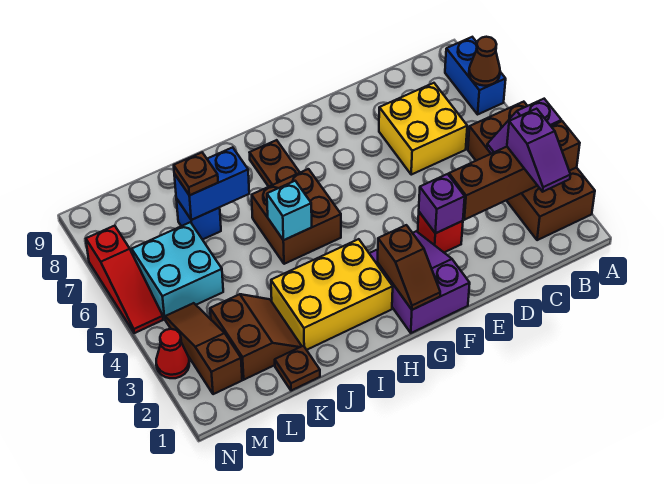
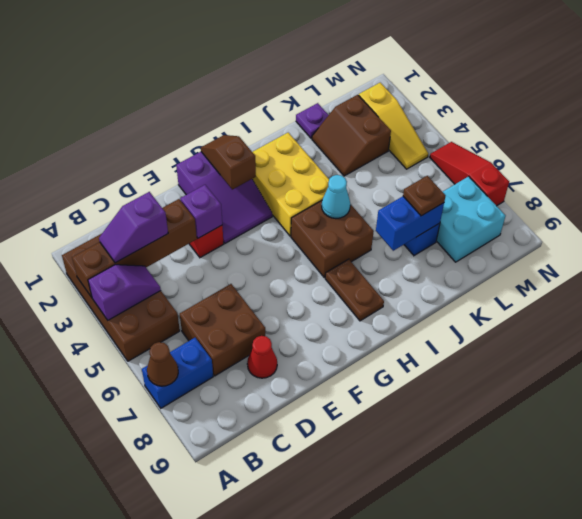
blue 1x2 brick [445,37,506,114] -> blue 1x2 brick turned to [142,338,213,408]
purple 1x2 slope [507,109,570,192] -> purple 1x2 slope turned to [99,192,168,263]
yellow 2x2 brick [379,83,467,175] -> brown 2x2 brick [180,284,265,376]
yellow 2x3 brick [271,239,393,350] -> yellow 2x3 brick turned to [253,133,329,236]
cyan 1x1 brick [267,181,312,240] -> cyan 1x1 cone [322,175,350,219]
brown 1x1 plate [275,346,320,391] -> purple 1x1 plate [296,103,328,138]
cyan 2x2 brick [132,222,223,319] -> cyan 2x2 brick moved to [436,176,506,262]
brown 1x3 slope [165,303,242,394] -> yellow 1x3 slope [359,83,428,169]
red 1x1 cone [156,329,189,378] -> red 1x1 cone moved to [247,336,277,378]

